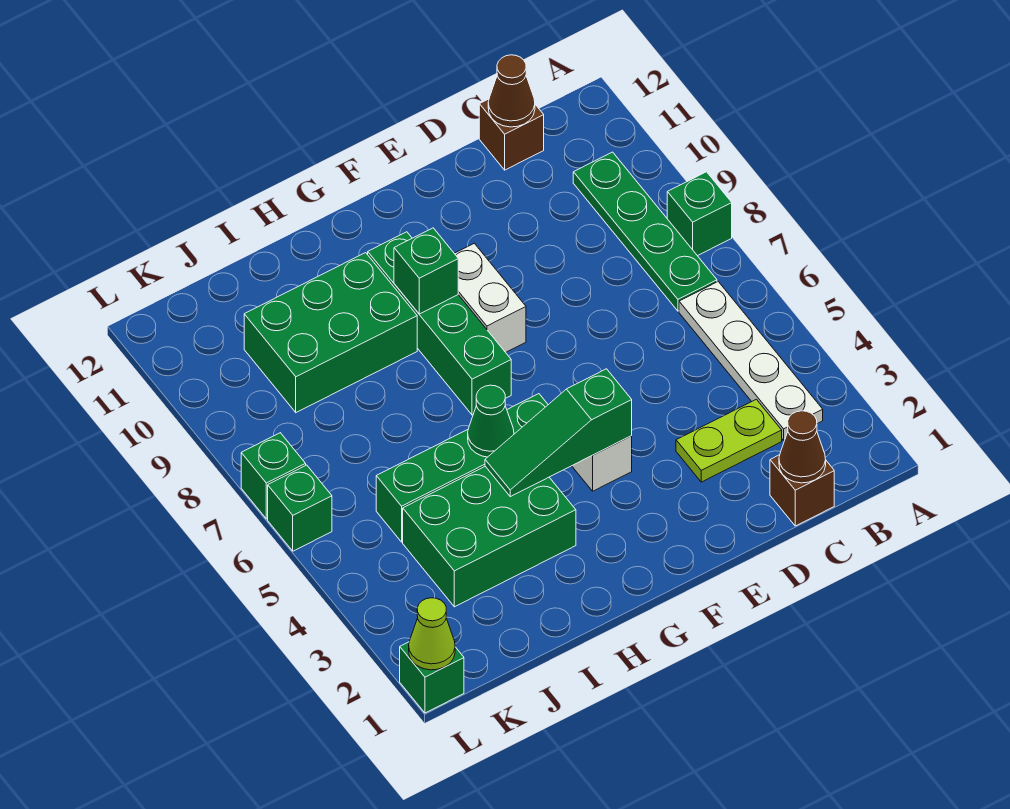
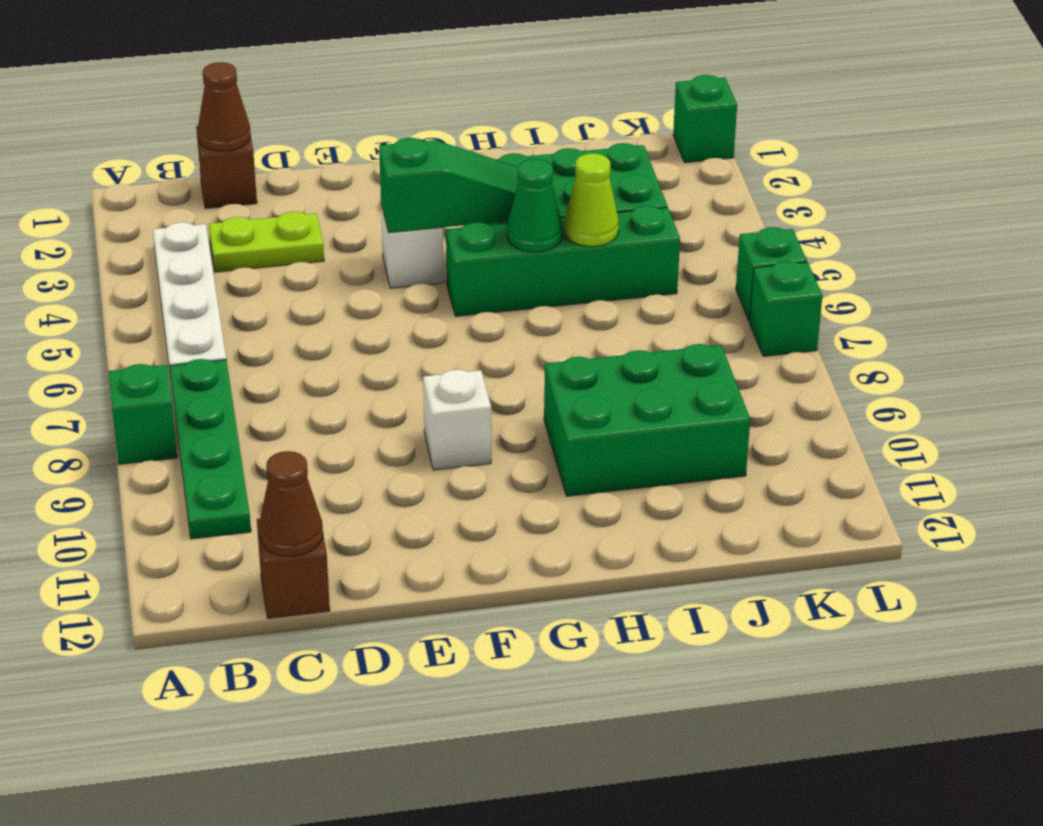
white 1x2 brick [454,243,526,352] -> white 1x1 brick [423,370,491,470]
green 1x4 brick [368,232,511,415] -> none
green 1x1 brick [394,228,458,314] -> none
lime 1x1 cone [409,598,455,670] -> lime 1x1 cone moved to [564,153,619,246]

